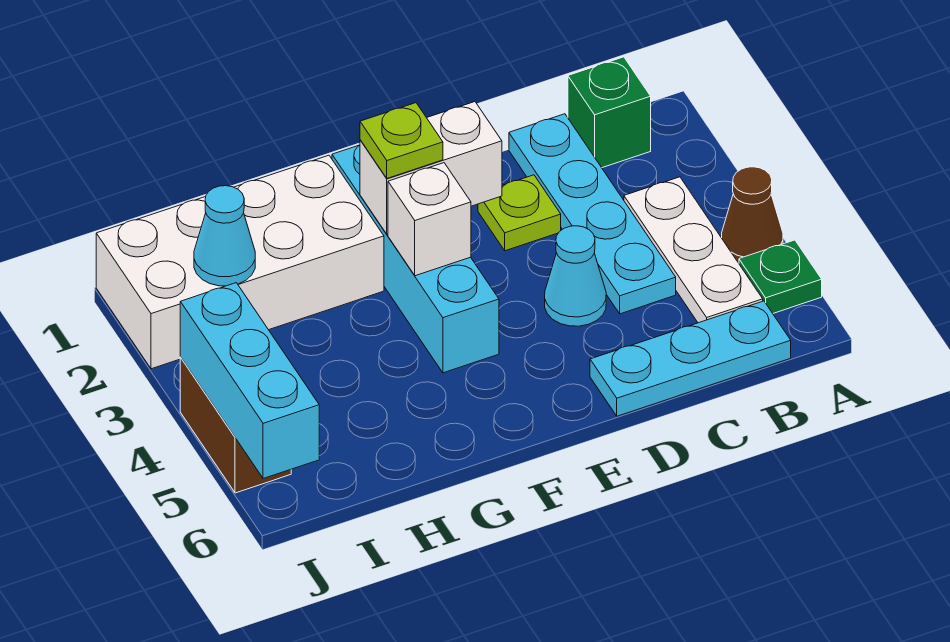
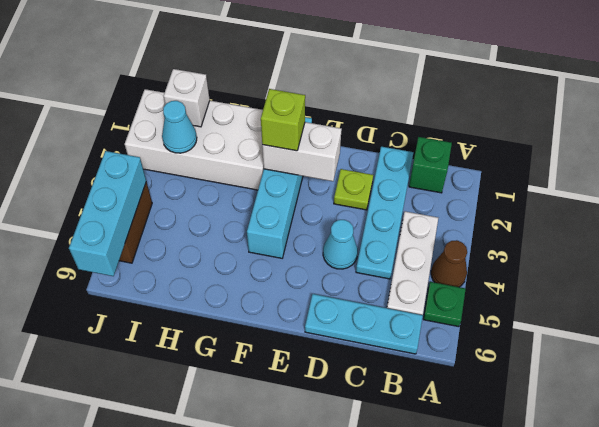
lime 1x1 plate [360,103,443,178] -> lime 1x1 brick [261,89,305,151]
white 1x1 brick [388,163,471,276] -> white 1x1 brick moved to [163,69,210,127]

